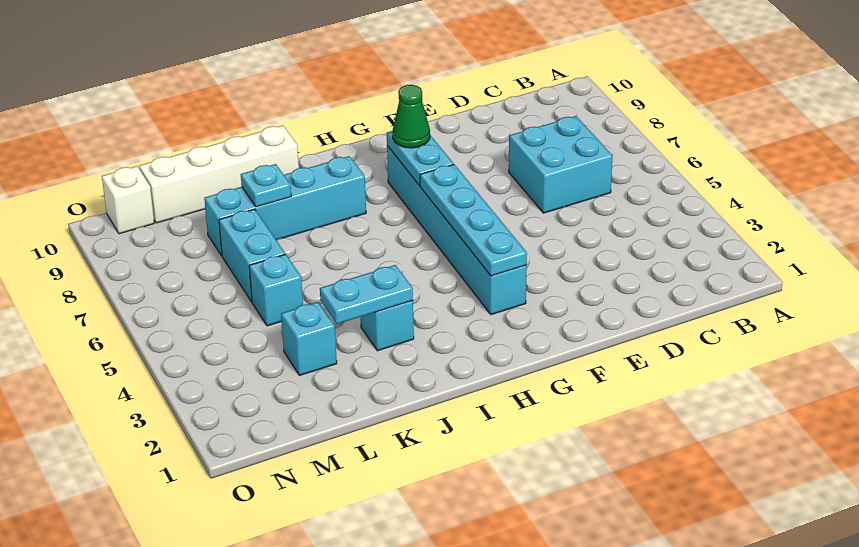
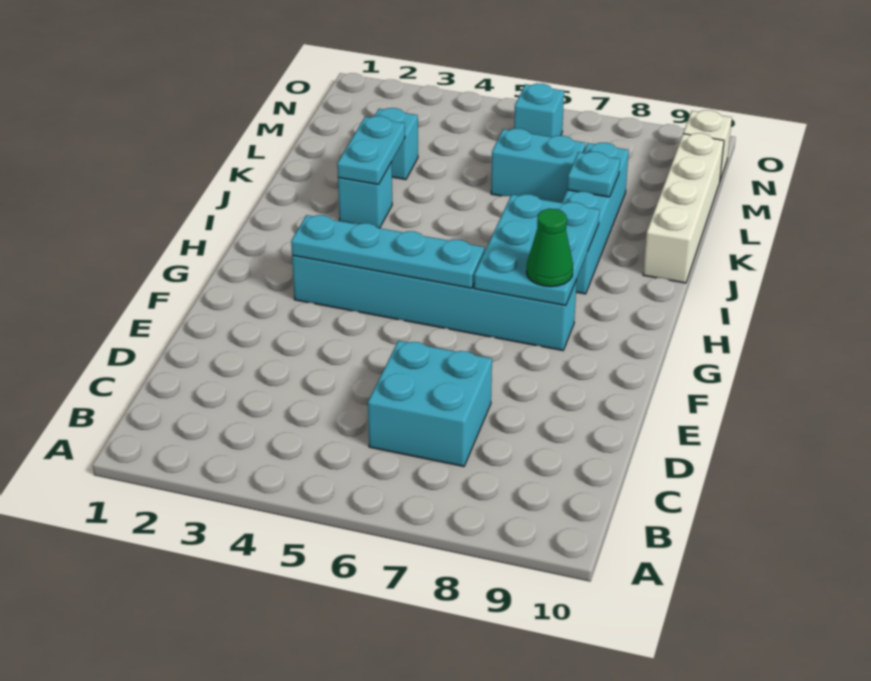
cyan 1x2 plate [387,131,454,186] -> cyan 2x3 plate [474,194,599,306]
cyan 1x1 brick [249,254,303,326] -> cyan 1x1 brick moved to [514,83,564,137]

